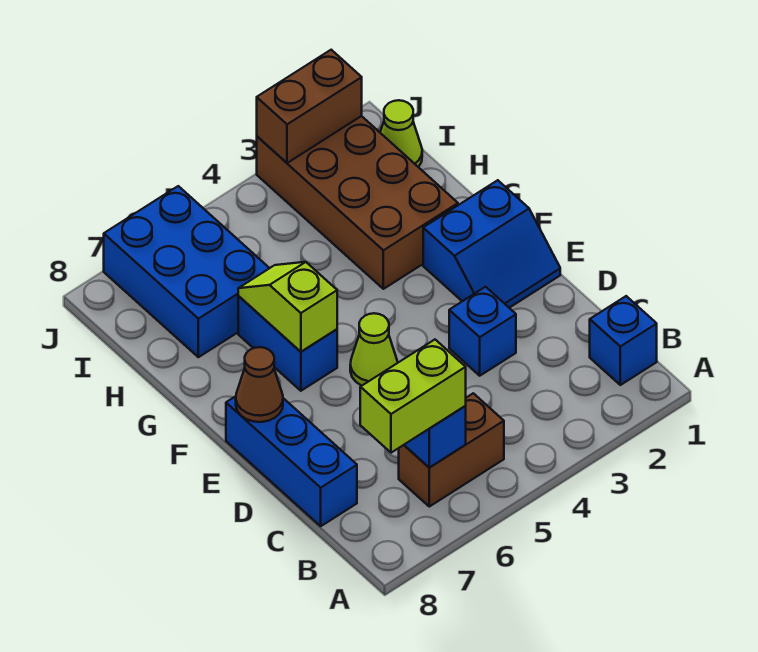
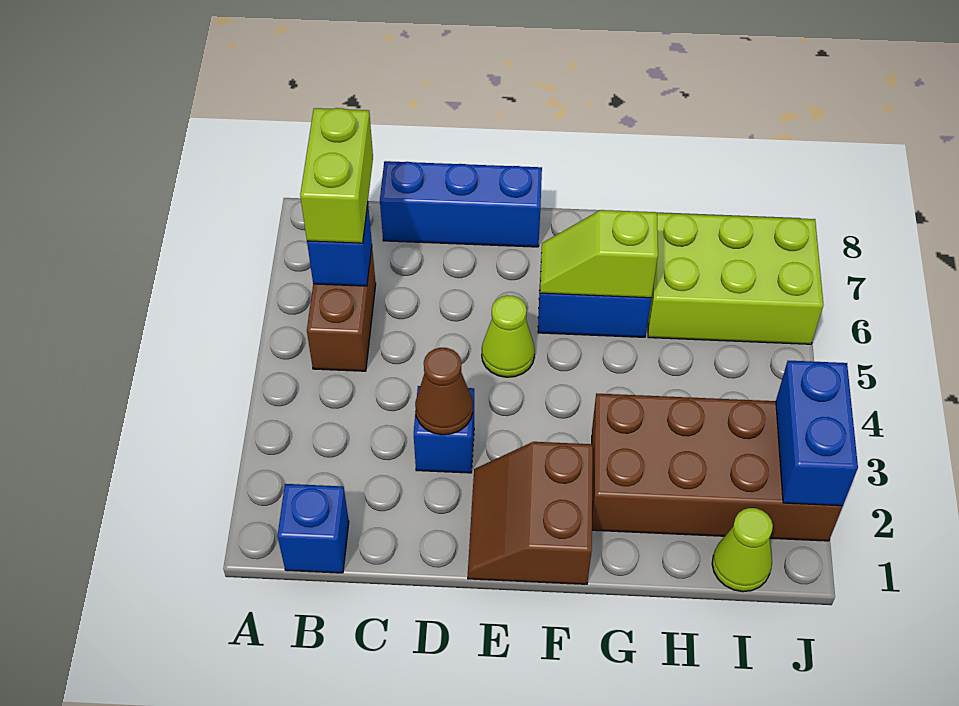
blue 2x2 slope [423,180,560,308] -> brown 2x2 slope [468,442,593,584]
brown 1x1 cone [236,347,283,422] -> brown 1x1 cone moved to [415,348,473,435]
lime 1x2 slope [238,262,337,352] -> lime 1x2 slope turned to [540,210,658,298]
blue 2x3 brick [104,186,269,357] -> lime 2x3 brick [648,213,823,344]
brown 1x2 brick [257,50,362,163] -> blue 1x2 brick [776,361,858,506]

